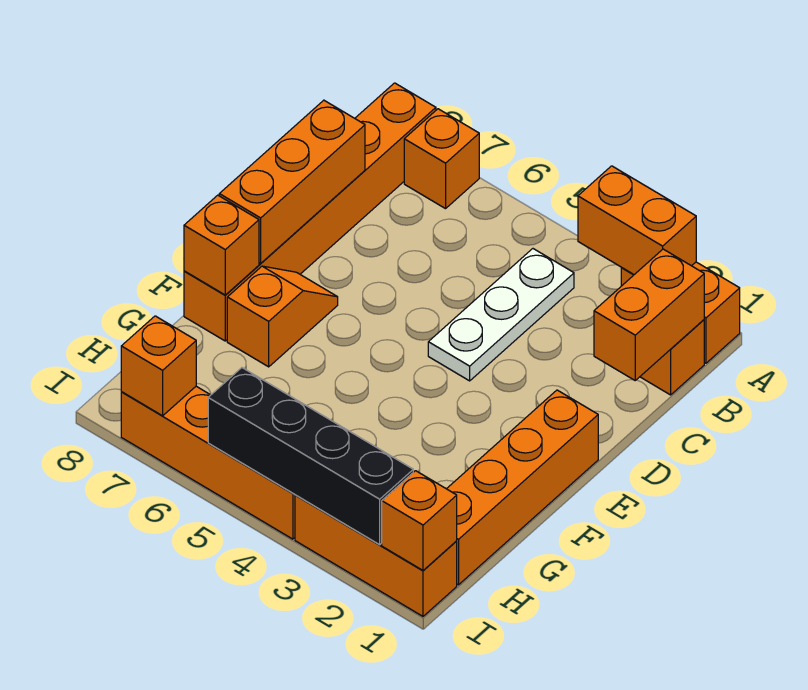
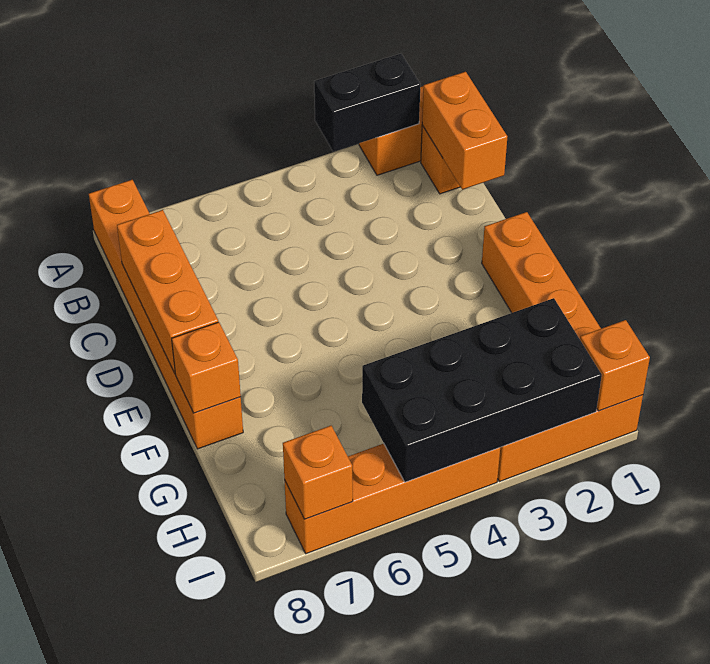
orange 1x2 brick [578,166,696,275] -> black 1x2 brick [314,54,420,152]
orange 1x1 brick [404,109,479,209] -> none
white 1x3 plate [428,249,574,381] -> none
orange 1x2 slope [227,266,338,367] -> none
black 1x4 brick [208,368,413,545] -> black 2x4 brick [362,298,602,482]

